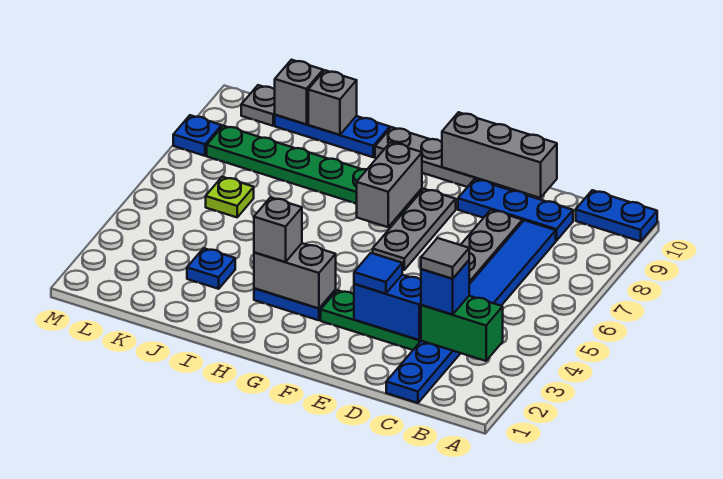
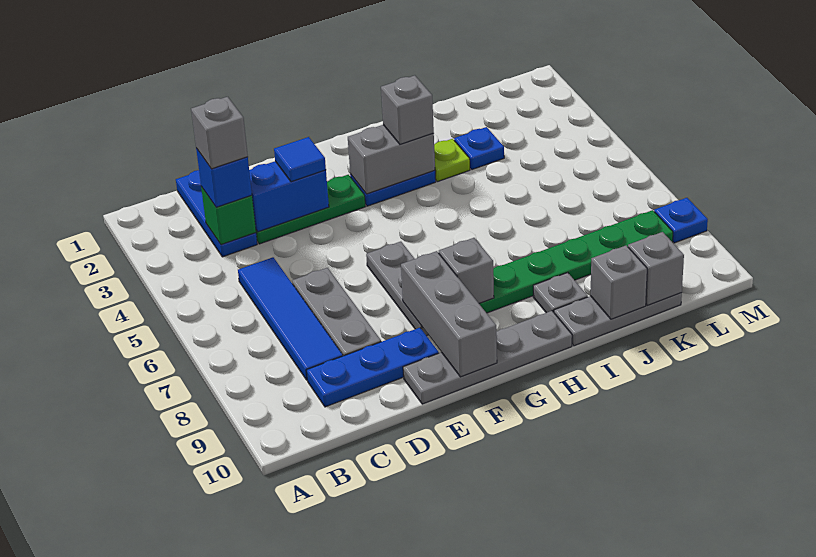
blue 1x2 plate [576,190,657,241] -> none
green 1x2 brick [421,296,503,361] -> green 1x1 brick [201,187,256,245]
grey 1x1 tile [421,238,469,279] -> grey 1x1 brick [191,97,248,169]
grey 1x3 brick [442,112,557,198] -> grey 1x3 brick turned to [401,251,497,377]
grey 1x2 brick [357,142,422,227] -> grey 1x1 brick [439,238,494,304]
blue 1x3 plate [275,115,390,157] -> grey 1x3 plate [554,293,682,346]
lime 1x1 plate [206,177,254,217] -> lime 1x1 plate moved to [434,139,470,182]
grey 1x1 plate [241,85,275,126] -> grey 1x1 plate moved to [533,273,588,313]

